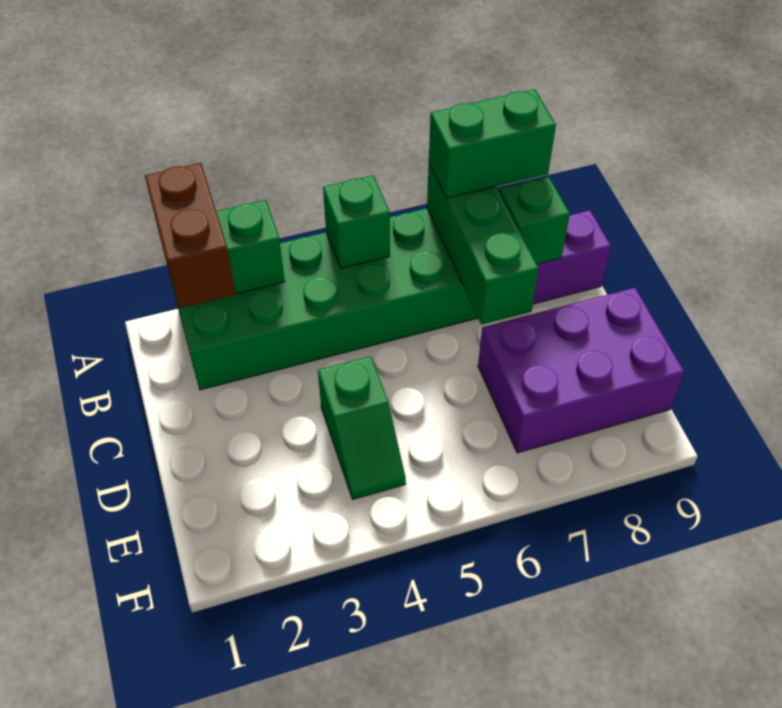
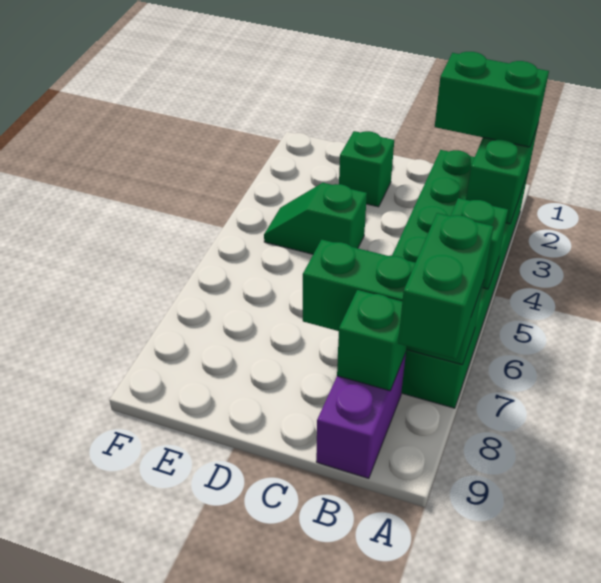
brown 1x2 brick [145,163,236,308] -> green 1x2 brick [435,52,549,147]
none -> green 1x1 brick [339,131,394,207]
purple 2x3 brick [478,288,684,453] -> none

